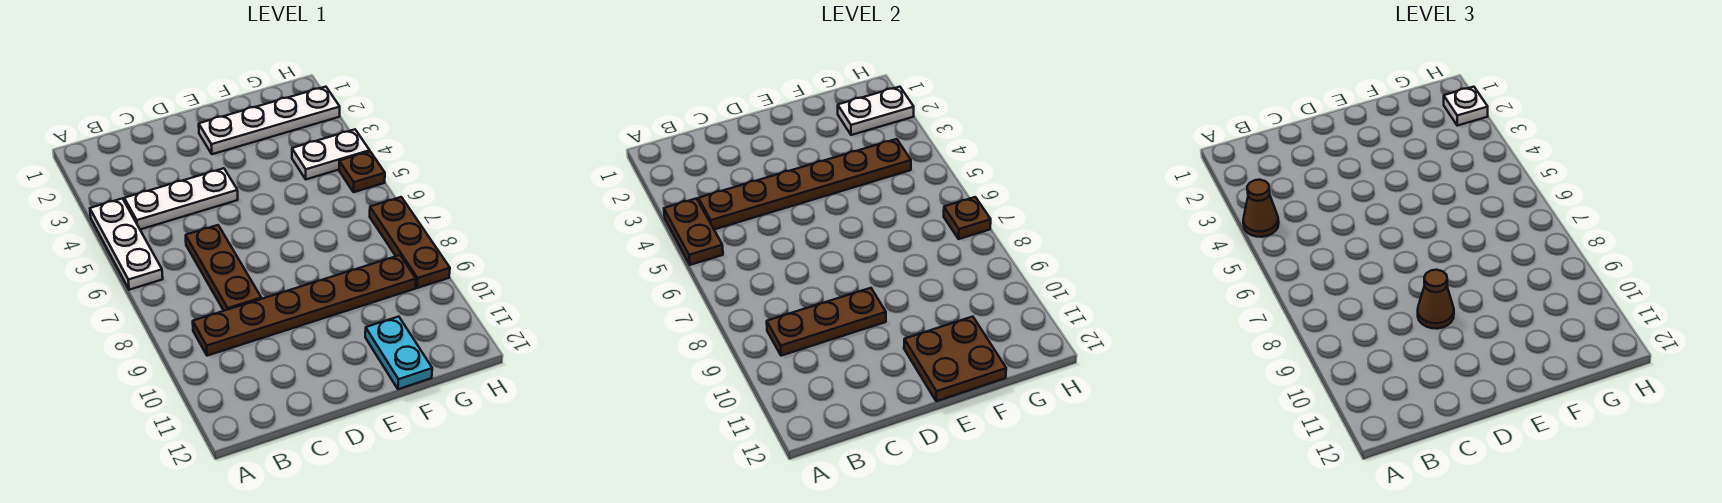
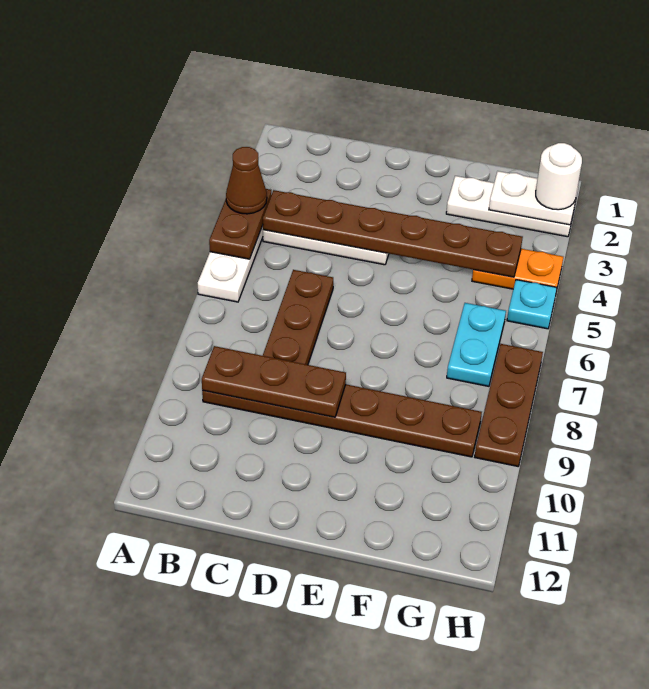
brown 1x1 cone [1418,270,1454,329] -> none
white 1x4 plate [199,87,340,154] -> white 1x3 plate [446,176,575,237]
brown 2x2 plate [904,317,1006,401] -> none
cyan 1x2 plate [365,317,432,389] -> cyan 1x2 plate moved to [447,303,506,386]
white 1x2 plate [292,129,370,179] -> orange 1x2 plate [472,249,563,289]
white 1x1 plate [1444,87,1488,126] -> white 1x1 round brick [536,143,582,210]
brown 1x1 plate [339,152,385,192] -> cyan 1x1 plate [507,280,557,329]
brown 1x1 plate [944,197,991,239] -> none

